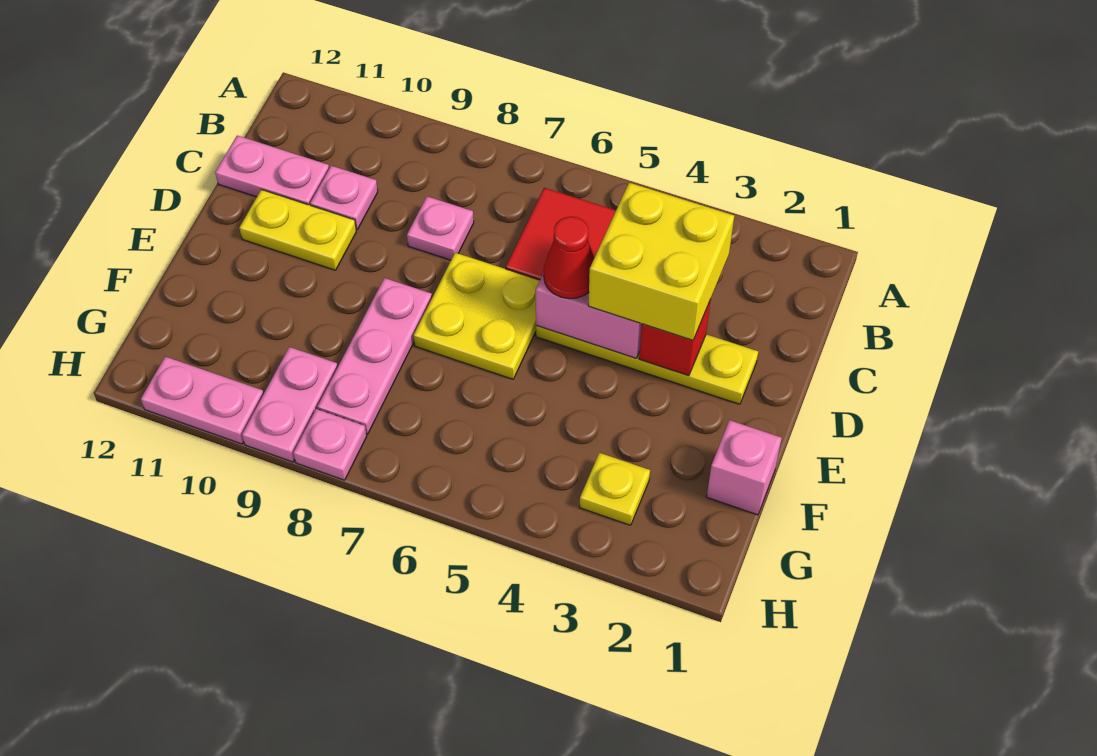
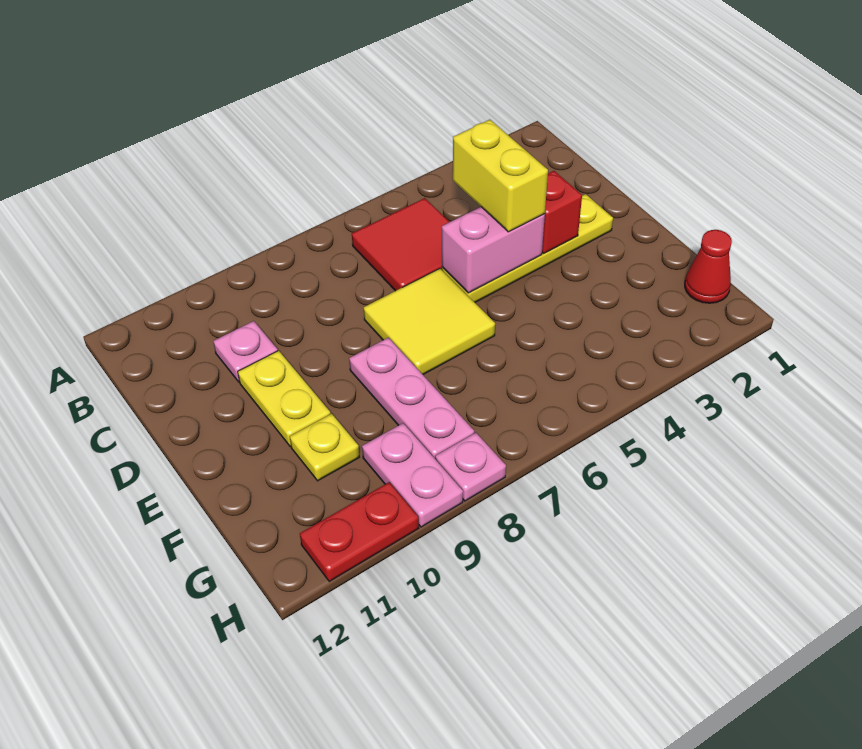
yellow 2x2 brick [588,183,734,340] -> yellow 1x2 brick [453,120,548,232]
pink 1x1 plate [407,196,474,260] -> none
pink 1x2 plate [215,136,329,205] -> none
red 1x1 cone [544,217,594,299] -> red 1x1 cone moved to [685,230,732,303]
yellow 2x2 plate [414,253,540,379] -> yellow 2x2 tile [364,269,495,374]
yellow 1x2 plate [239,190,356,270] -> yellow 1x2 plate turned to [238,351,331,447]
pink 1x1 brick [707,420,782,515] -> none
yellow 1x1 plate [580,453,650,525] -> yellow 1x1 plate moved to [290,414,359,481]
pink 1x2 plate [141,357,264,444] -> red 1x2 plate [300,482,419,581]

